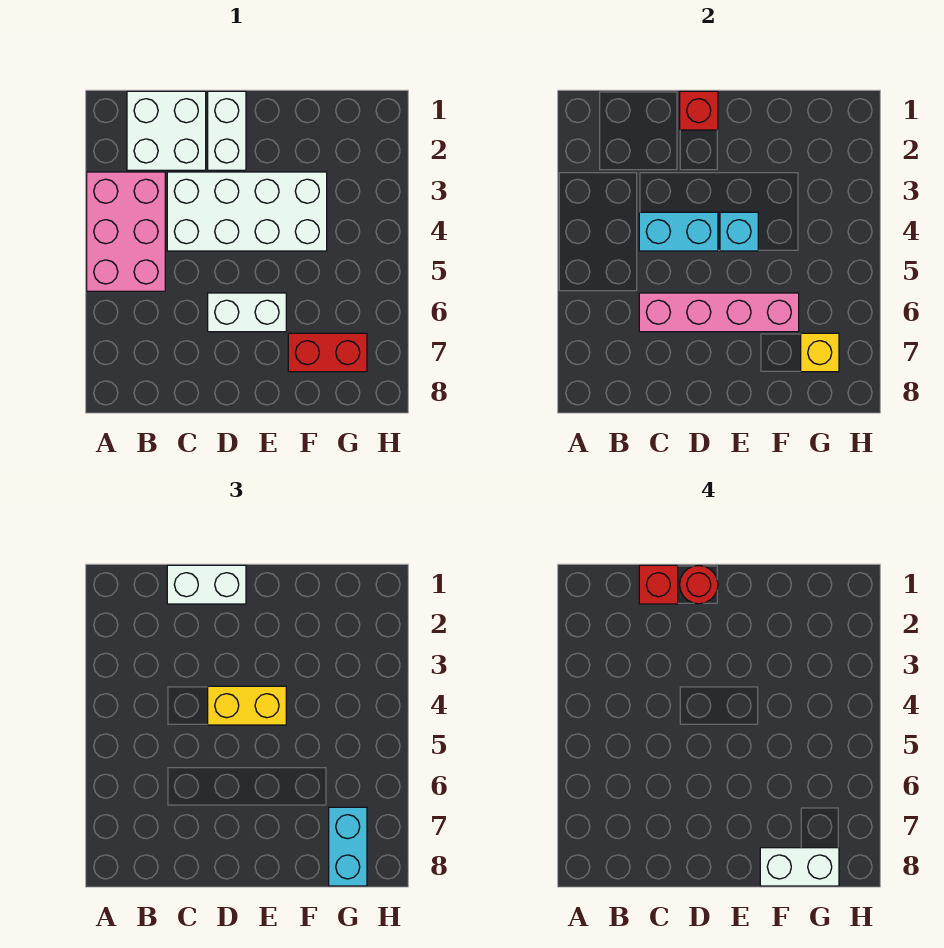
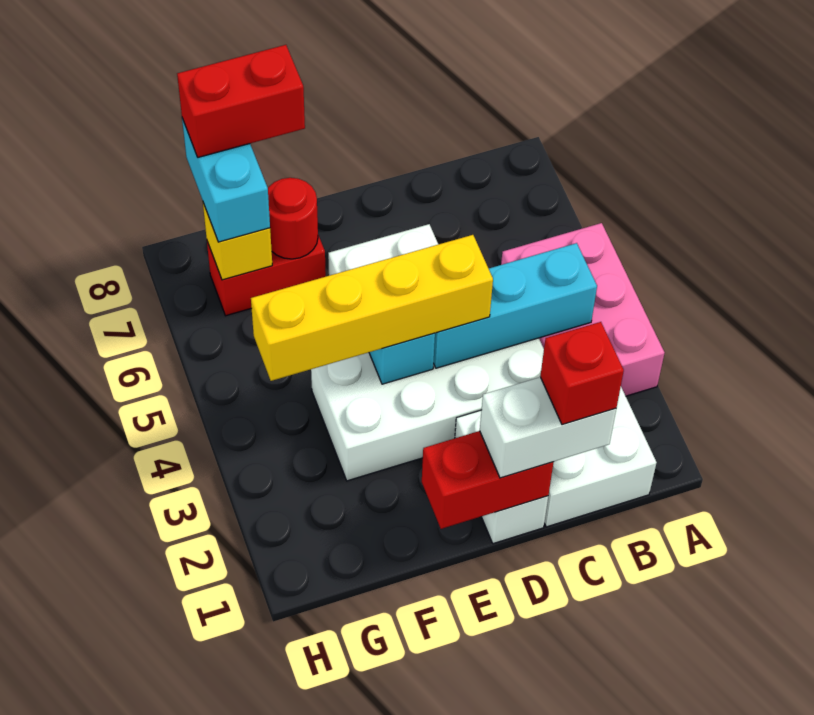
cyan 1x2 brick [639,212,718,251] -> cyan 1x3 brick [433,243,597,368]
pink 1x4 brick [639,293,799,332] -> none
red 1x1 brick [680,91,718,130] -> red 1x2 brick [422,431,553,529]
red 1x1 round brick [680,566,718,604] -> red 1x1 round brick moved to [268,178,318,259]
yellow 1x2 brick [208,686,286,725] -> yellow 1x4 brick [251,235,493,381]
white 1x2 brick [760,848,839,886] -> red 1x2 brick [177,45,305,157]

